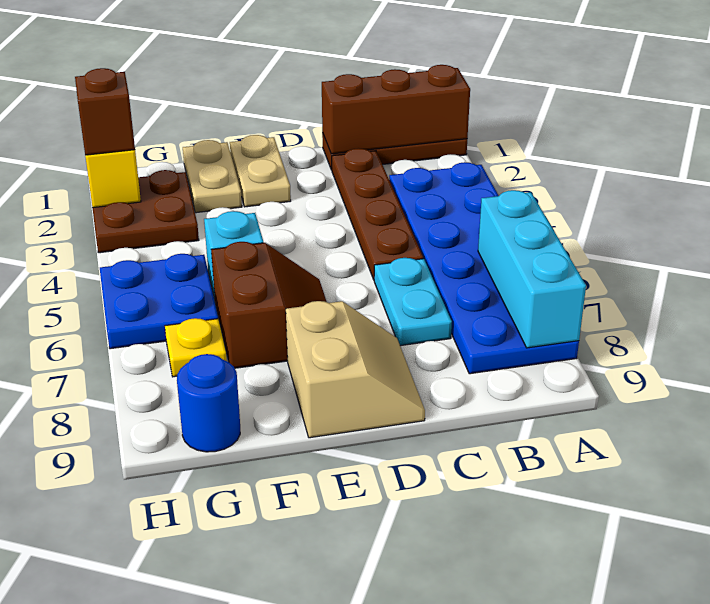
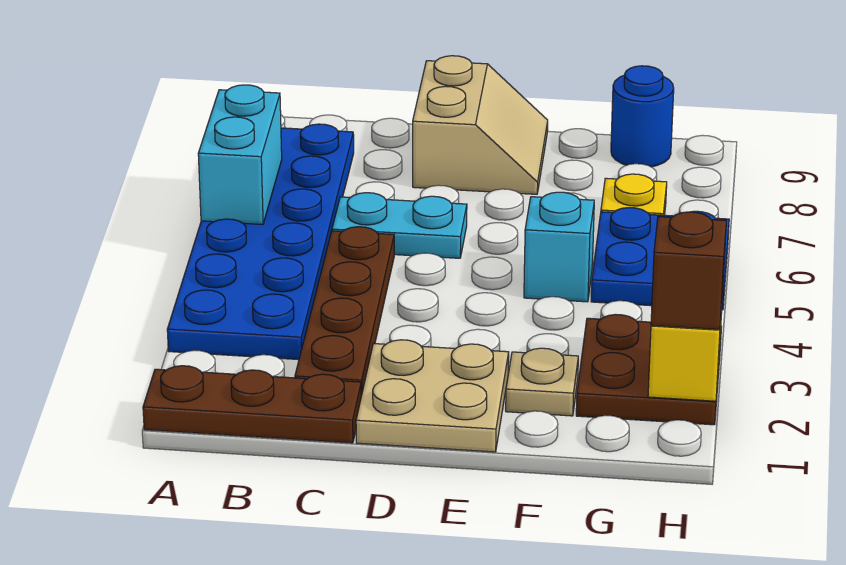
brown 1x3 brick [322,65,470,154] -> none
cyan 1x3 brick [478,190,586,348] -> cyan 1x2 brick [198,85,282,224]
cyan 1x2 plate [374,258,452,346] -> cyan 1x2 plate turned to [332,193,467,258]
tan 2x2 slope [286,301,425,438] -> tan 2x2 slope turned to [413,56,548,194]
tan 1x2 plate [230,135,291,207] -> tan 2x2 plate [356,340,509,452]
brown 2x2 slope [211,242,327,368] -> none
tan 1x2 plate [183,140,242,213] -> tan 1x1 plate [506,348,578,416]

